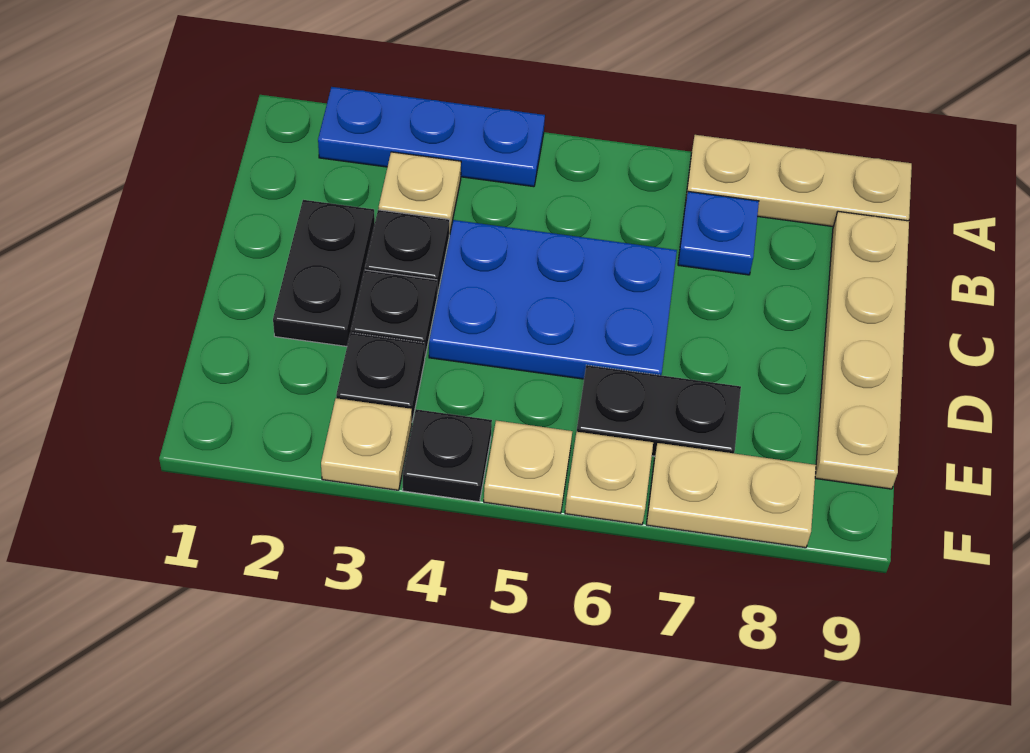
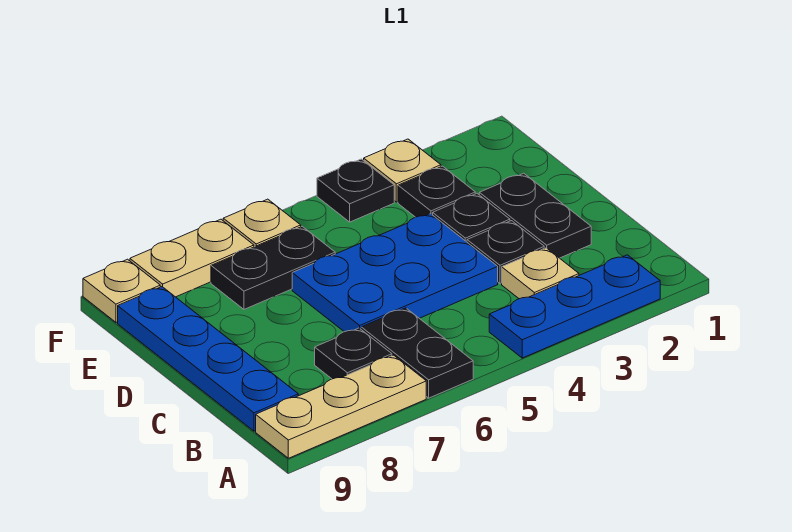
none -> black 1x2 plate [361,308,473,398]
blue 1x1 plate [678,191,759,275] -> black 1x1 plate [315,328,392,379]
tan 1x4 plate [815,211,909,489] -> blue 1x4 plate [118,287,298,431]
tan 1x1 plate [484,421,572,513] -> tan 1x1 plate moved to [83,259,160,322]

